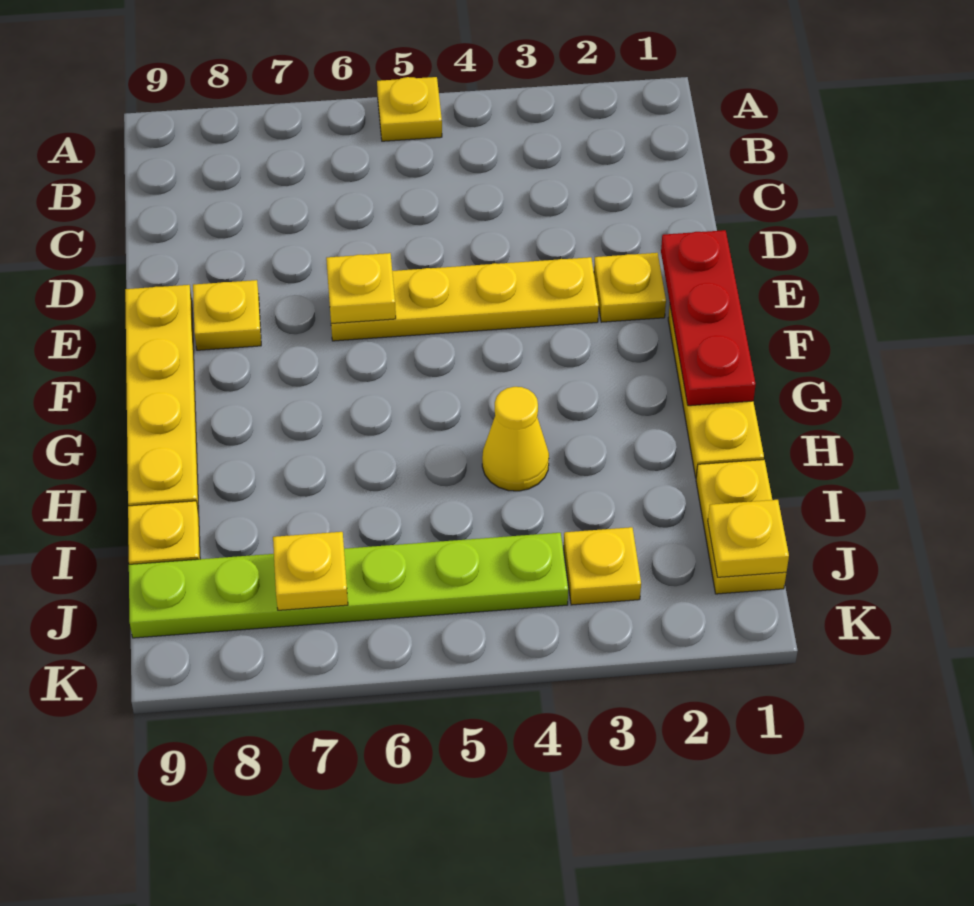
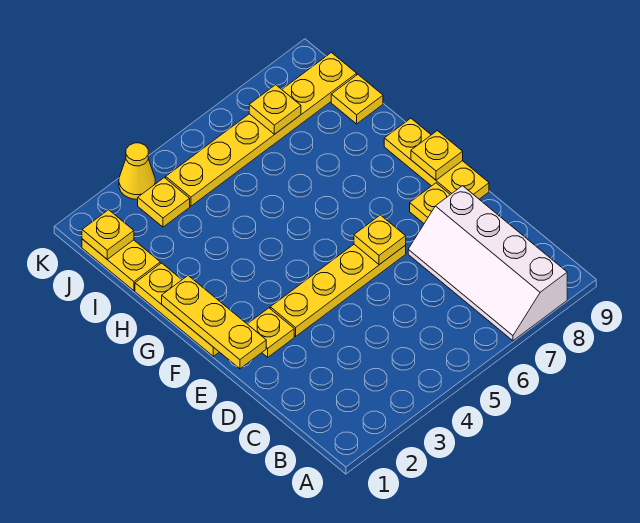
yellow 1x1 plate [377,77,442,141] -> yellow 1x1 plate moved to [411,131,463,180]
none -> white 2x4 slope [408,186,567,341]
red 1x3 plate [661,230,756,406] -> yellow 1x3 plate [162,276,266,369]
yellow 1x4 plate [125,285,199,514] -> yellow 1x3 plate [384,118,489,199]
yellow 1x1 cone [482,387,549,491] -> yellow 1x1 cone moved to [119,143,155,199]
lime 1x6 plate [129,533,568,638] -> yellow 1x6 plate [166,53,357,206]

